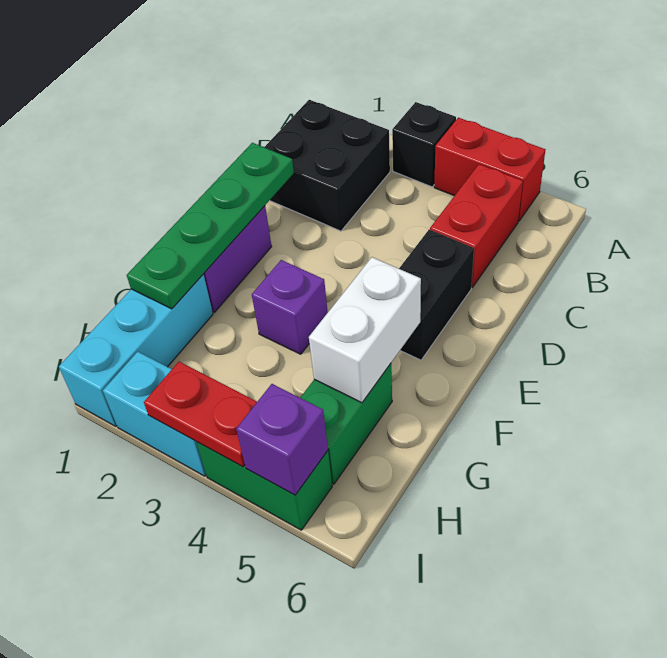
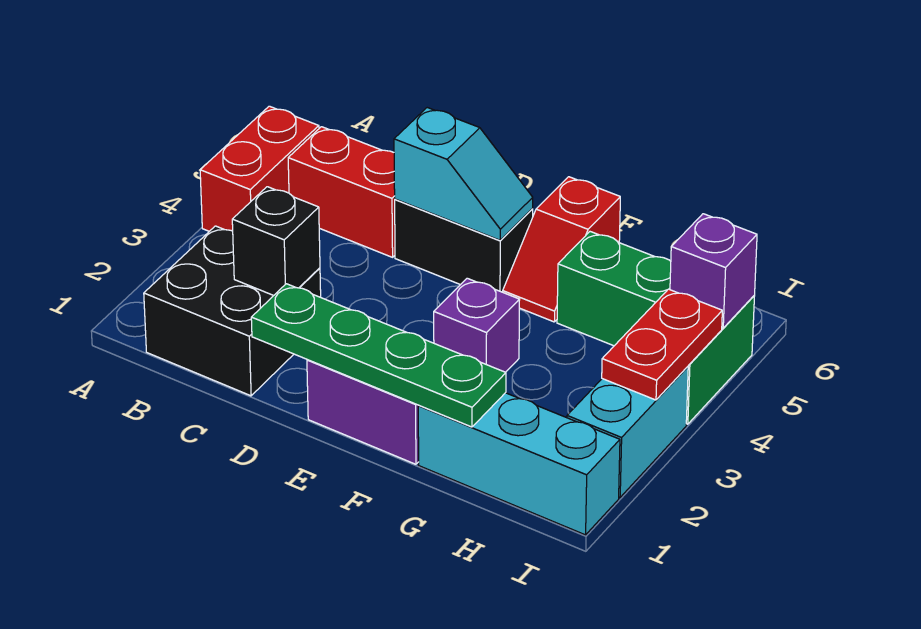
black 1x1 brick [392,102,456,187] -> black 1x1 brick moved to [232,187,320,296]
none -> cyan 1x2 slope [394,108,533,240]
none -> red 1x2 slope [503,177,620,322]
white 1x2 brick [309,257,421,403] -> none

